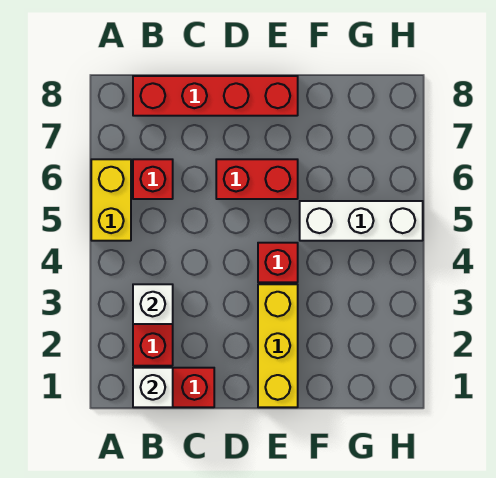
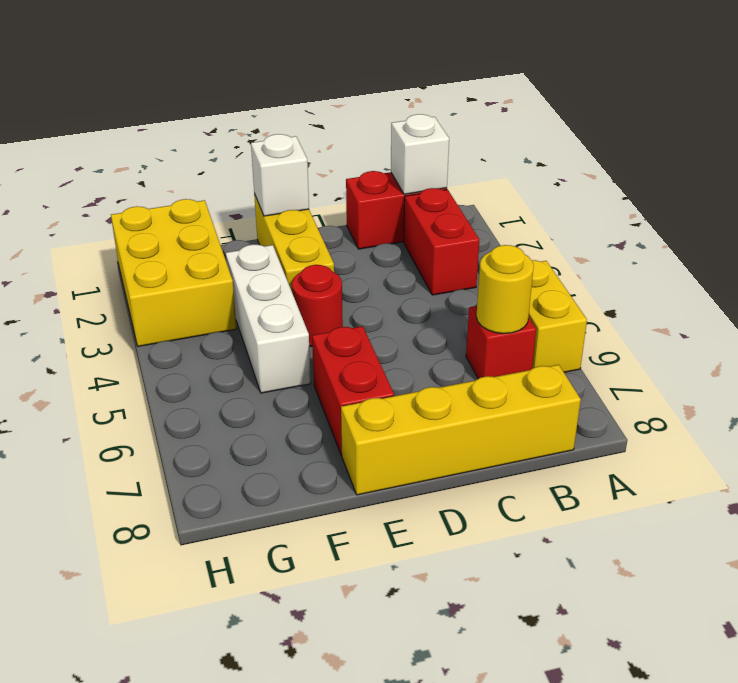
white 1x1 brick [133,284,173,324] -> white 1x1 brick moved to [251,134,309,216]
none -> yellow 1x1 round brick [476,245,534,334]
red 1x4 brick [133,76,298,116] -> yellow 1x4 brick [341,365,581,495]
red 1x2 brick [216,159,298,199] -> red 1x2 brick turned to [312,326,394,455]
red 1x1 brick [258,243,298,282] -> red 1x1 round brick [292,265,343,347]
white 1x3 brick [300,201,423,241] -> white 1x3 brick turned to [226,244,311,393]
none -> yellow 2x3 brick [111,199,237,346]

